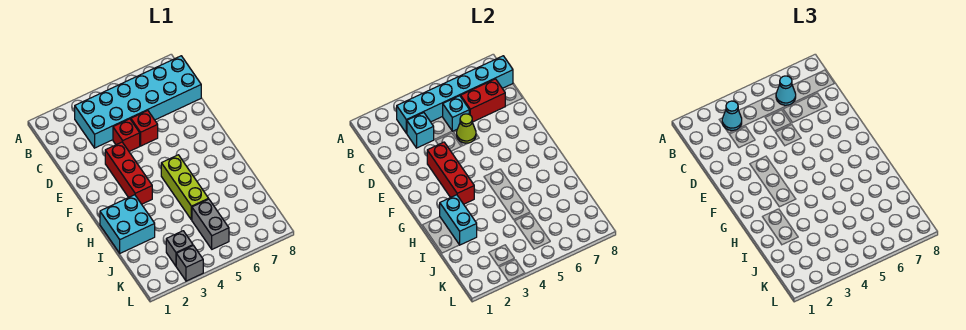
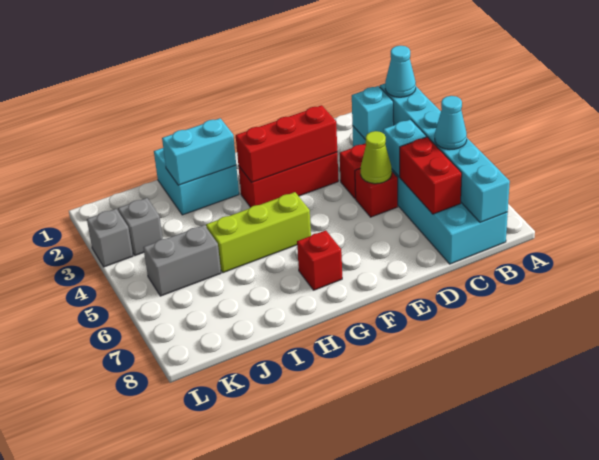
none -> red 1x1 brick [297,230,342,290]

